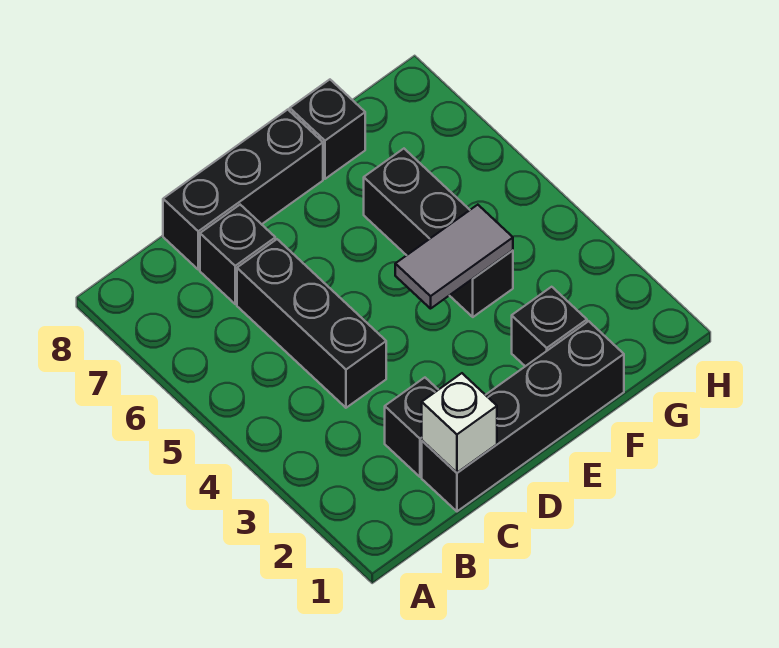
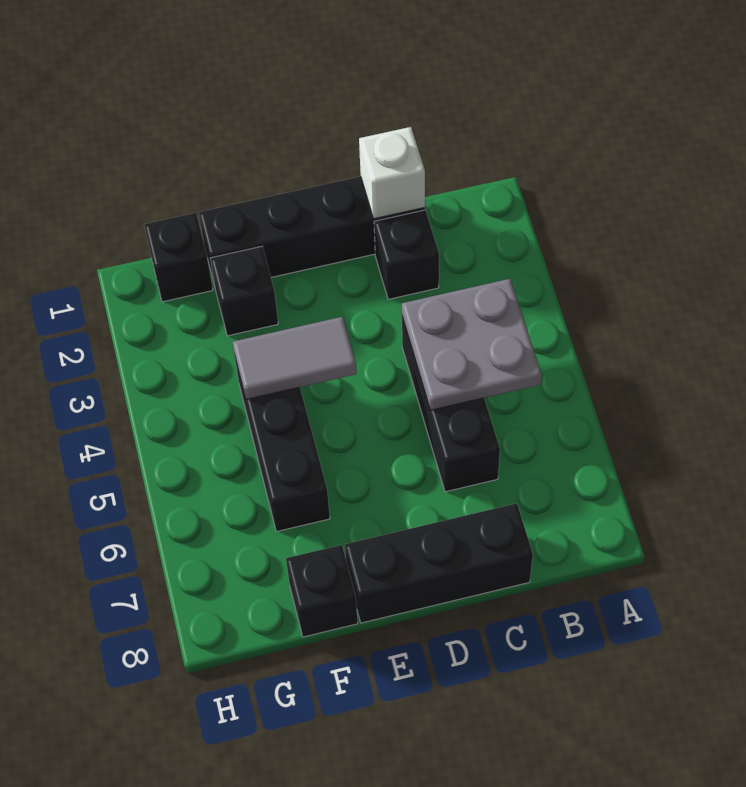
none -> grey 2x2 plate [402,279,542,410]
black 1x1 brick [200,205,275,304] -> black 1x1 brick moved to [144,213,213,302]

